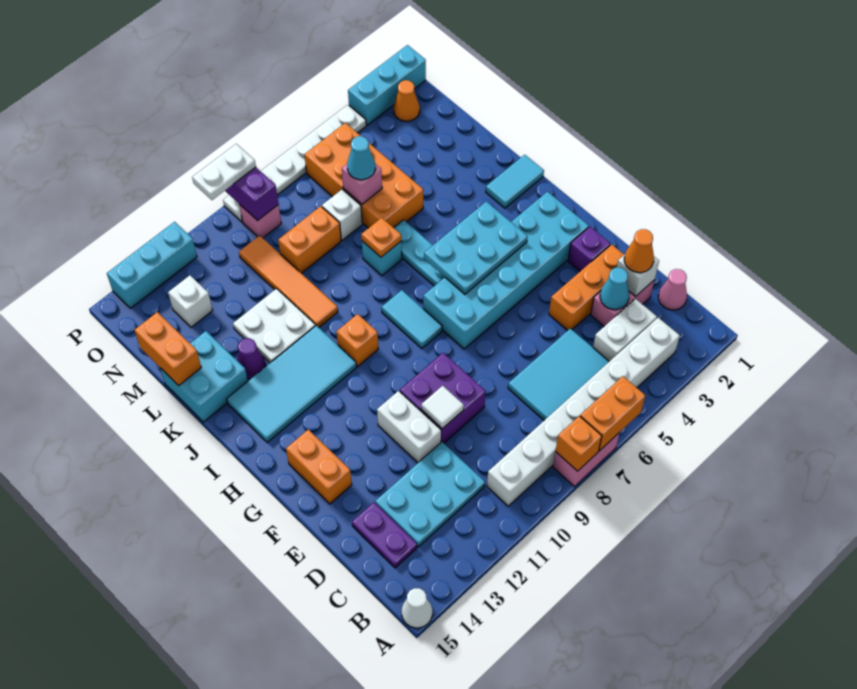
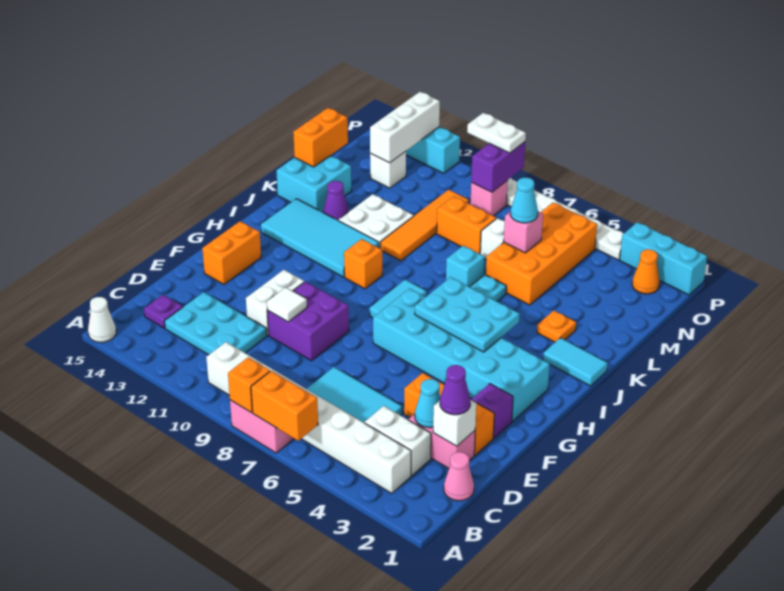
purple 1x2 plate [352,502,417,568] -> purple 1x1 plate [144,295,183,328]
orange 1x1 cone [624,229,654,273] -> purple 1x1 cone [440,365,470,415]
orange 1x1 plate [361,218,401,257] -> orange 1x1 plate moved to [537,311,576,342]
none -> white 1x3 brick [370,92,440,163]

